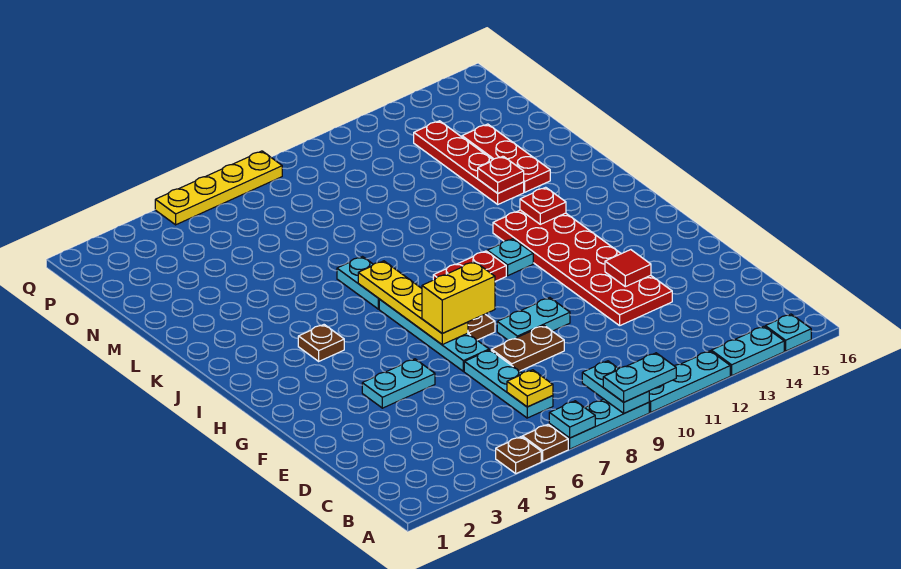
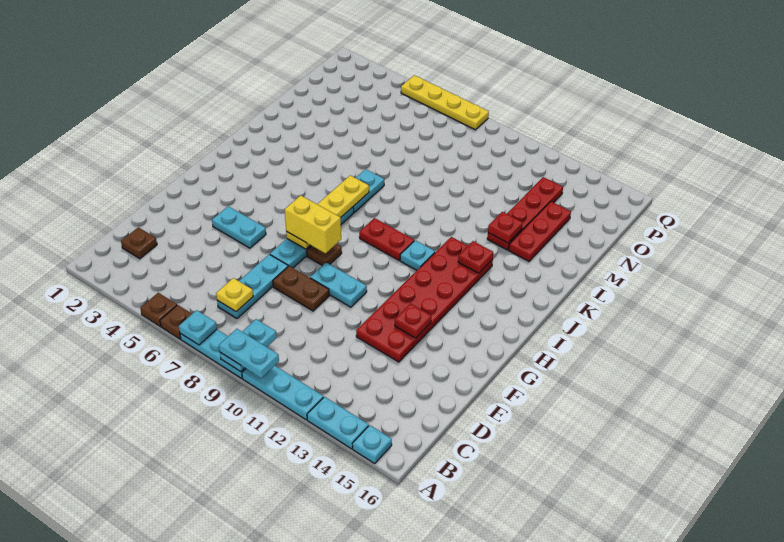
red 1x1 tile [605,250,651,287] -> red 1x1 plate [395,304,431,338]
brown 1x1 plate [298,325,344,361] -> brown 1x1 plate moved to [121,227,157,259]

